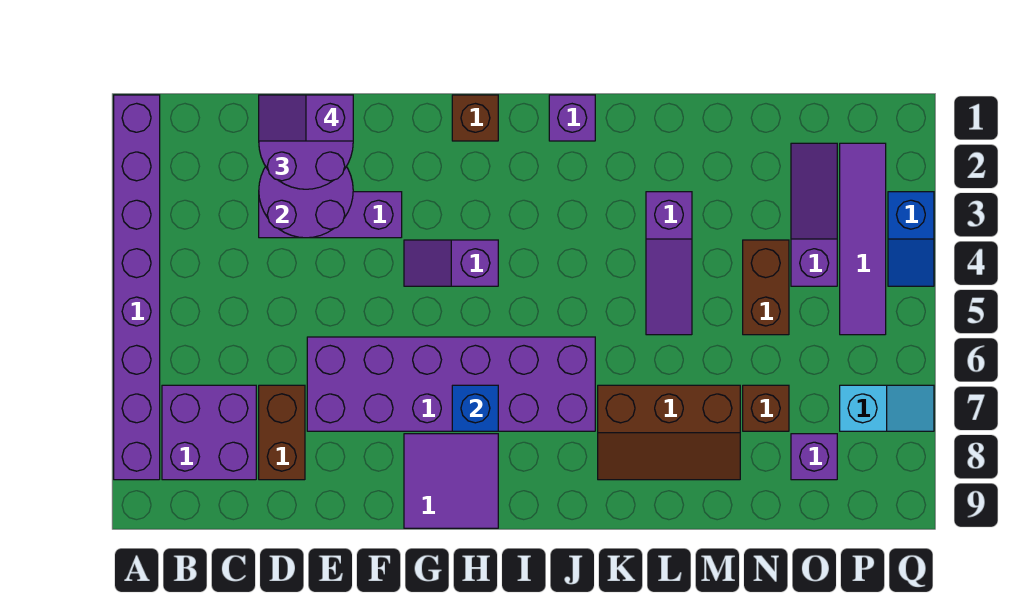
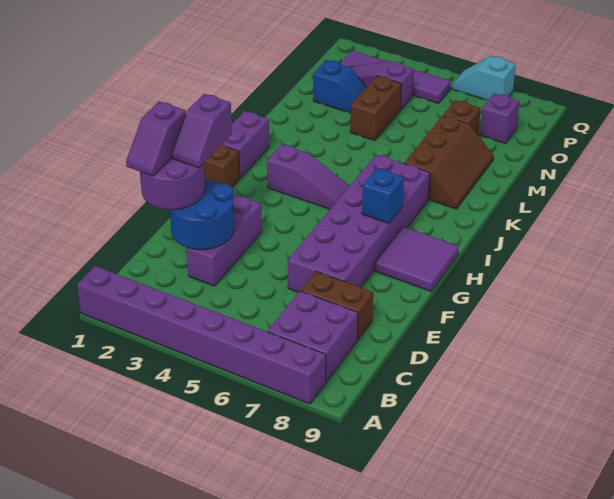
purple 2x2 round brick [259,166,353,238] -> blue 2x2 round brick [170,180,234,250]
purple 1x2 slope [404,240,498,286] -> purple 1x2 slope moved to [172,94,232,168]
purple 1x1 brick [549,95,595,141] -> purple 1x2 brick [222,111,269,178]
purple 1x3 slope [646,192,692,335] -> purple 1x3 slope moved to [267,144,349,209]
brown 1x2 brick [743,240,789,335] -> brown 1x2 brick turned to [350,76,401,141]
cyan 1x2 slope [840,385,934,431] -> cyan 1x2 slope turned to [452,56,516,100]
blue 1x2 slope [888,192,934,286] -> blue 1x2 slope moved to [313,60,366,113]

